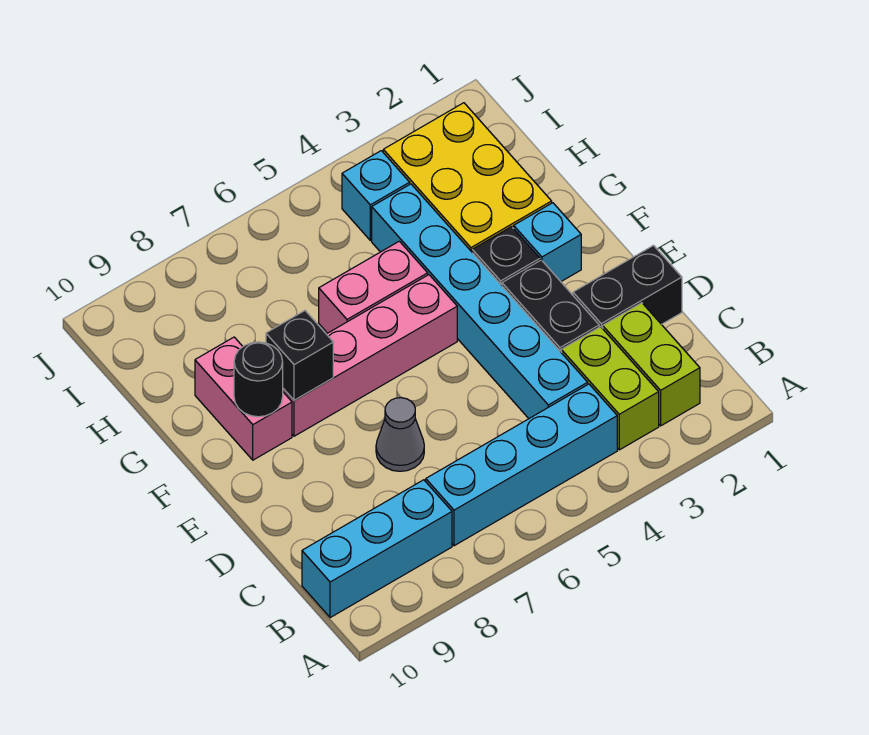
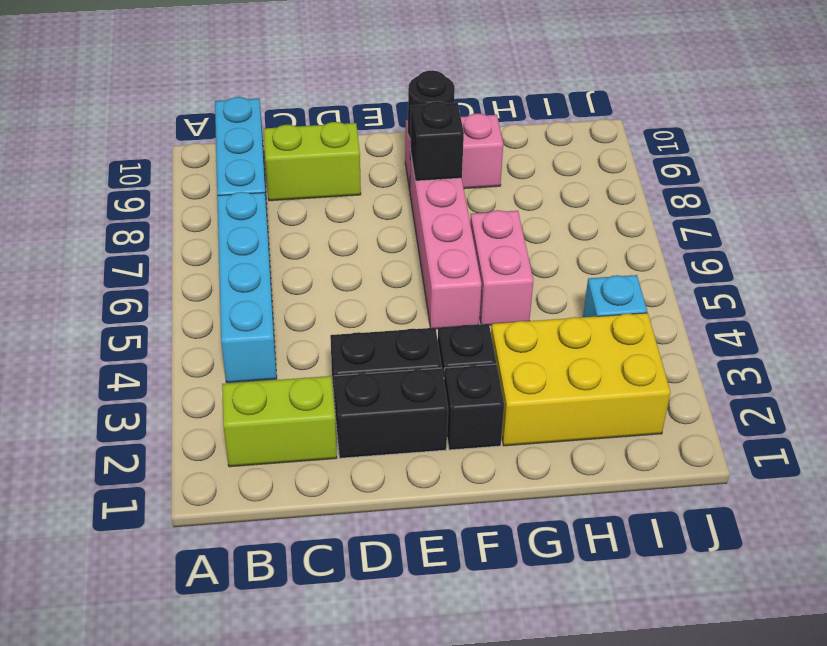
lime 1x2 brick [561,327,659,450] -> lime 1x2 brick moved to [264,122,361,201]
cyan 1x6 brick [372,184,588,418] -> none
black 1x2 brick [573,246,682,329] -> black 1x2 brick turned to [334,368,448,458]
grey 1x1 cone [376,398,424,471] -> none
cyan 1x1 brick [514,203,581,281] -> black 1x1 brick [444,364,504,450]

